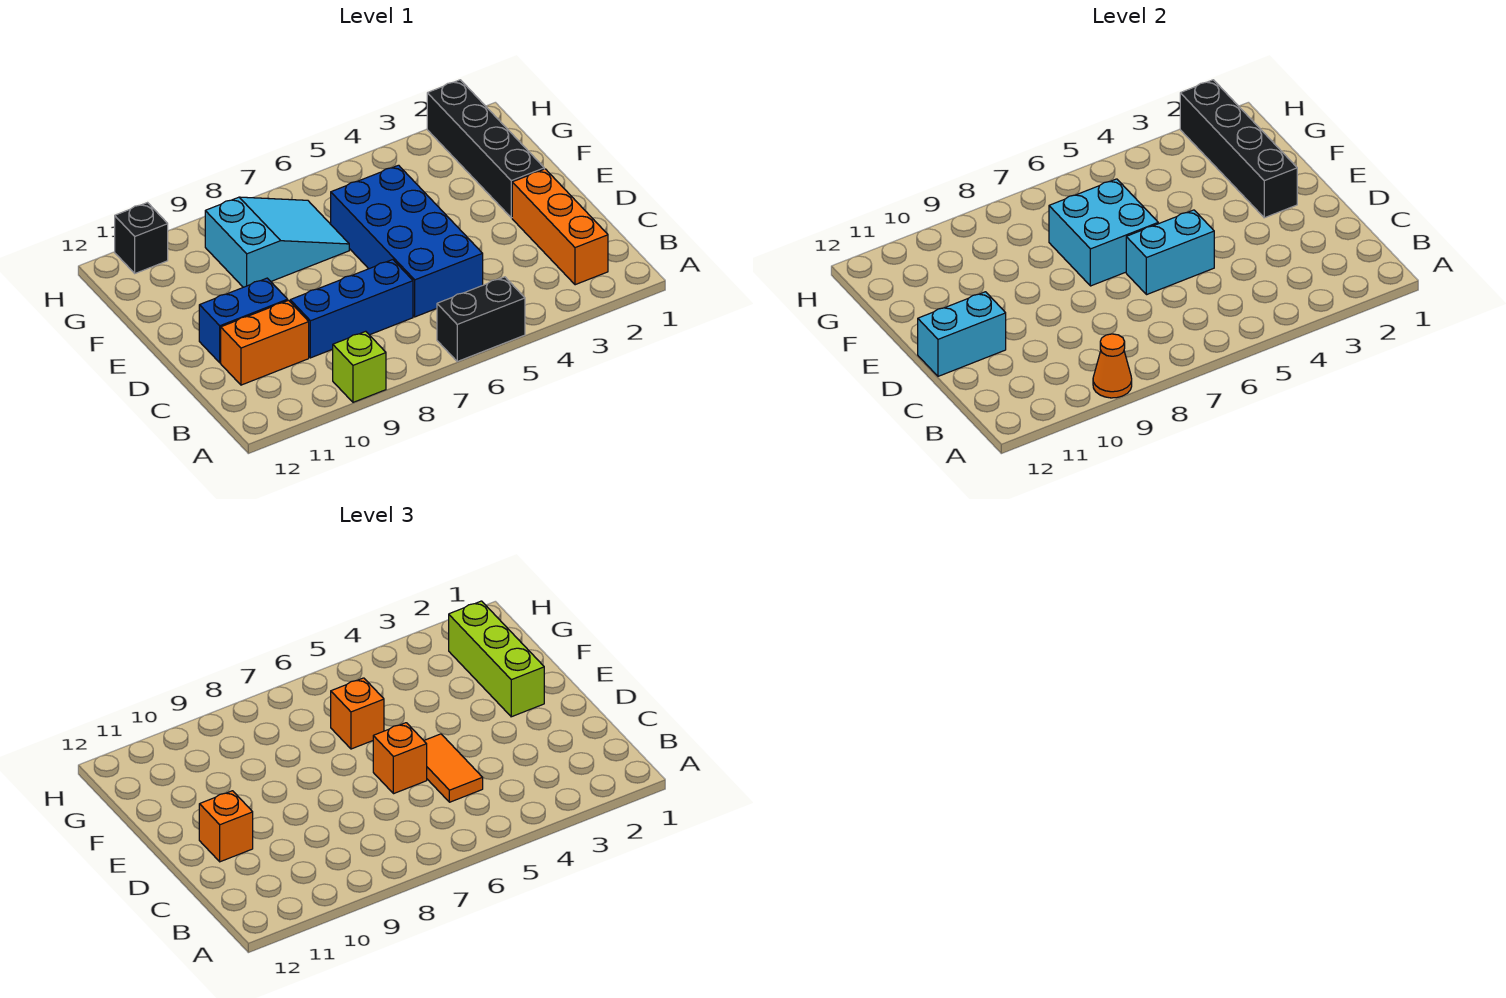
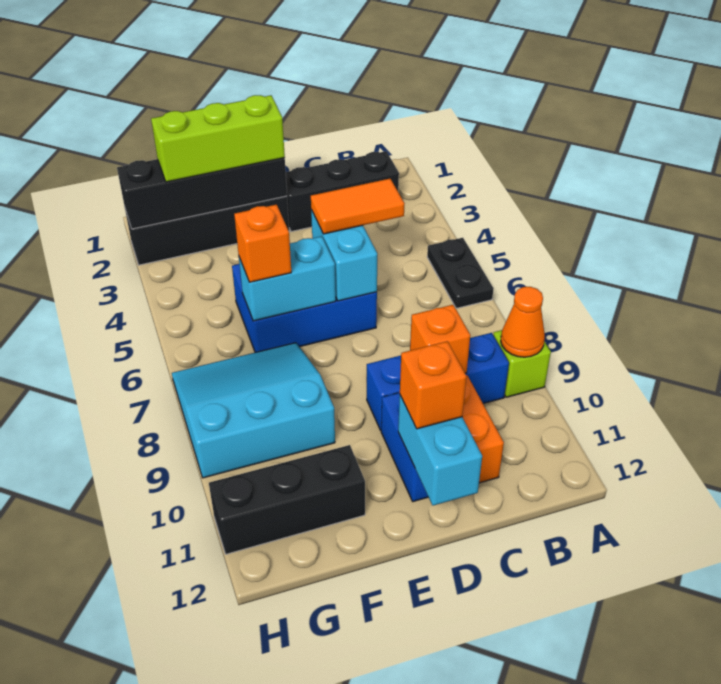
black 1x2 brick [437,277,525,361] -> black 1x2 plate [427,238,494,308]
orange 1x3 brick [512,169,608,285] -> black 1x3 brick [286,151,399,232]
blue 2x4 brick [331,165,483,317] -> blue 2x3 brick [232,264,377,352]
blue 1x3 brick [290,260,413,358] -> blue 1x3 brick turned to [367,333,509,430]
orange 1x1 brick [373,723,427,794] -> orange 1x1 brick moved to [410,305,470,373]
cyan 2x2 brick [1049,179,1158,286] -> cyan 1x2 brick [239,236,336,321]
cyan 2x3 slope [205,197,349,287] -> cyan 3x3 slope [172,343,335,478]
black 1x1 brick [115,203,168,273] -> black 1x3 brick [209,445,365,554]

